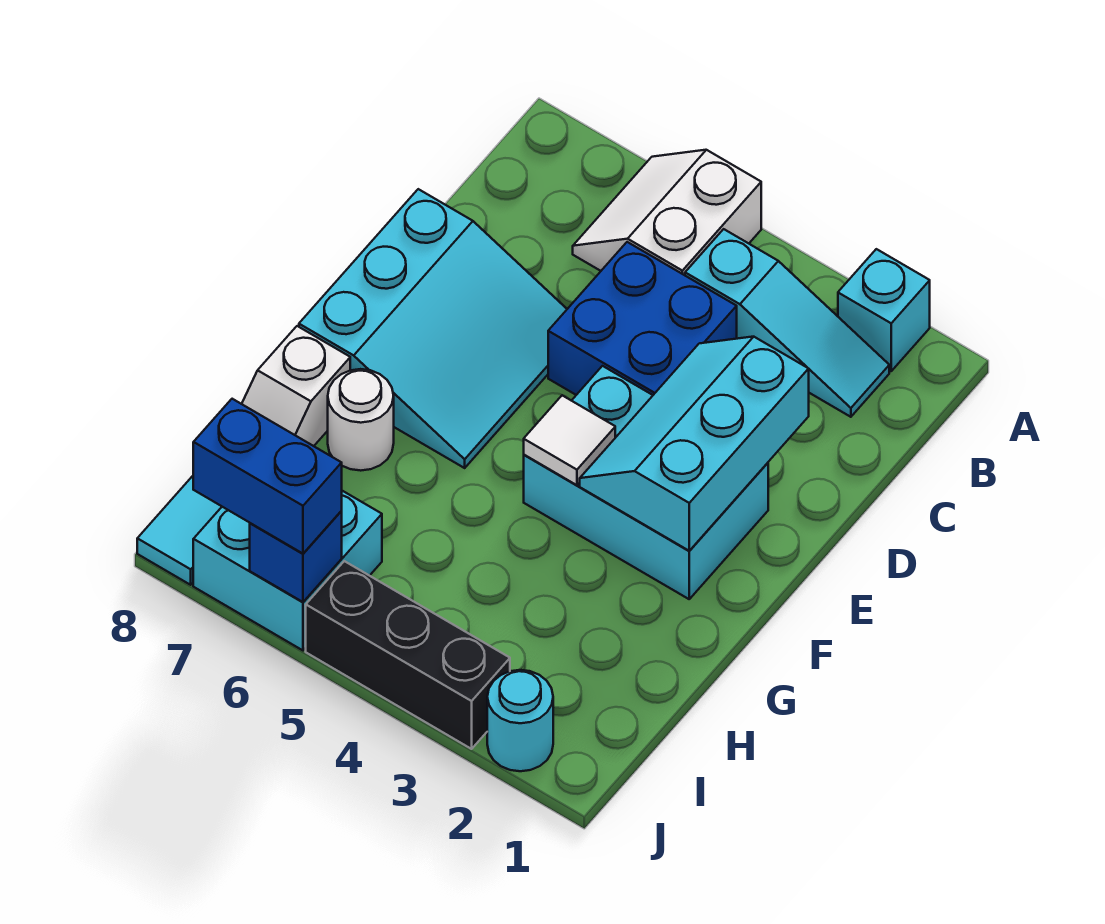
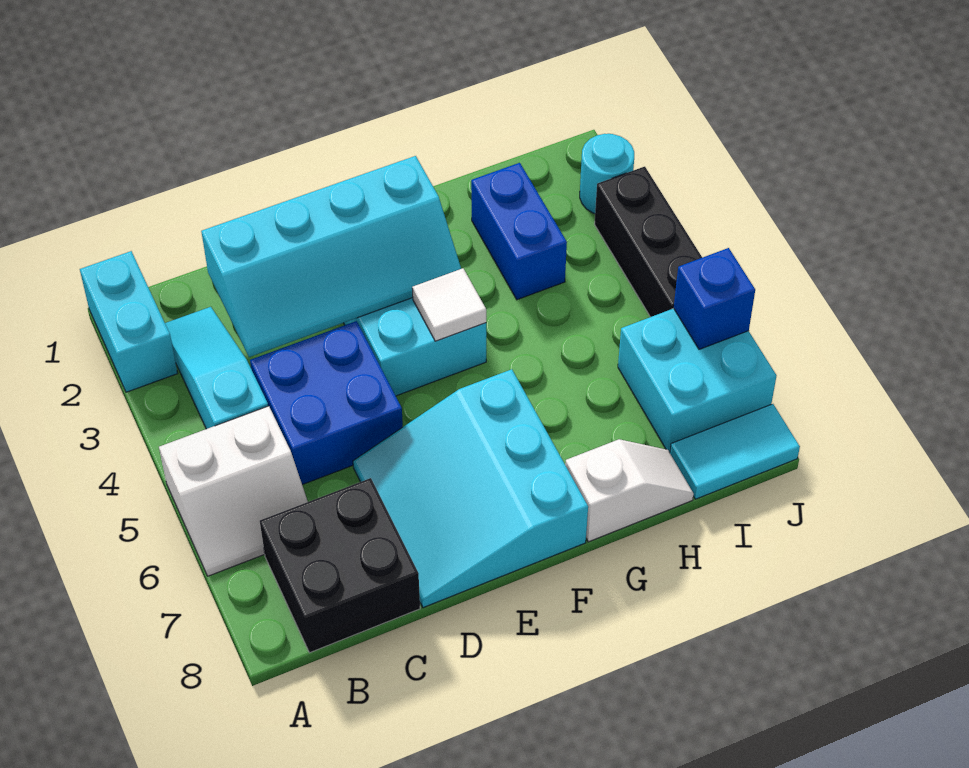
cyan 1x1 brick [838,249,930,371] -> cyan 1x2 brick [80,251,178,392]
none -> black 2x2 brick [260,478,420,653]
cyan 2x3 slope [580,337,809,551] -> cyan 2x4 slope [201,156,461,357]
cyan 3x3 slope [299,189,567,468] -> cyan 3x3 slope turned to [353,369,588,608]
white 1x1 round brick [328,369,394,471] -> none
blue 1x2 brick [193,399,342,554] -> blue 1x2 brick moved to [471,163,567,300]

